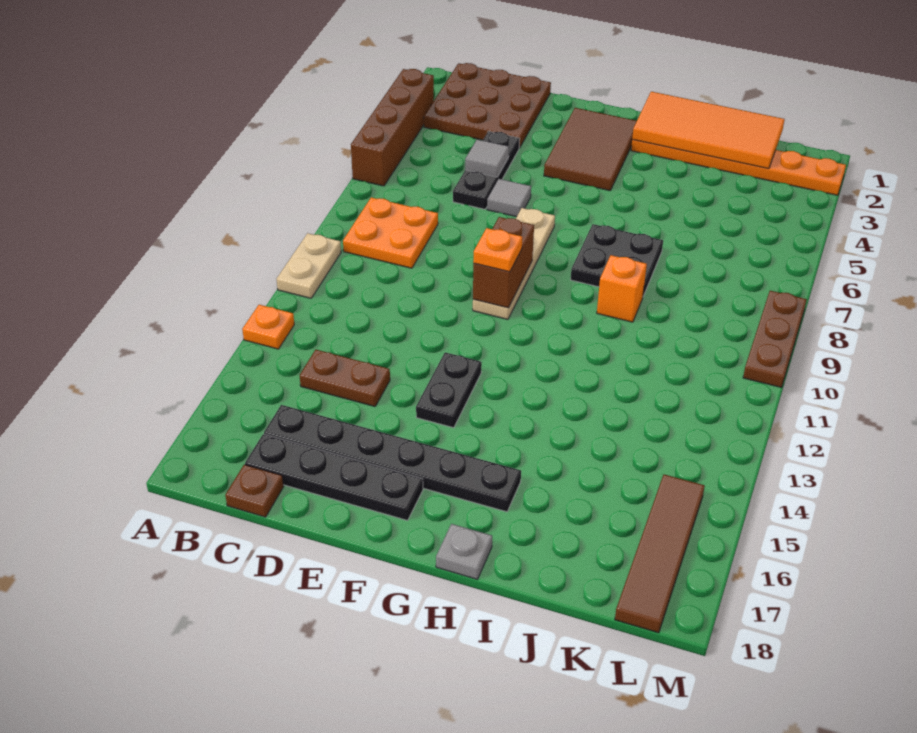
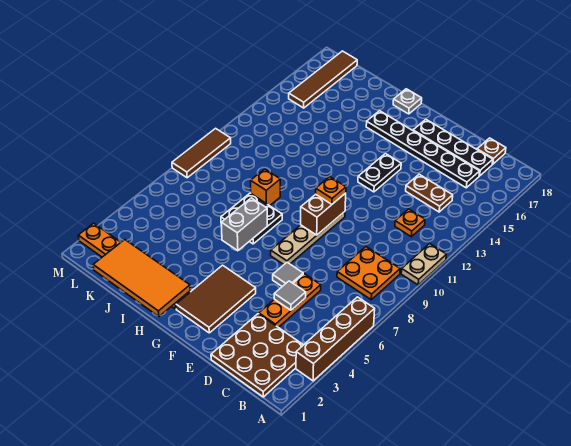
orange 1x1 plate [242,305,294,349] -> orange 1x1 plate moved to [395,209,425,237]
black 1x3 plate [453,131,520,209] -> orange 1x3 plate [259,274,321,327]
none -> grey 1x2 brick [221,198,267,251]
brown 1x3 plate [743,291,807,387] -> brown 1x3 tile [172,128,231,178]

